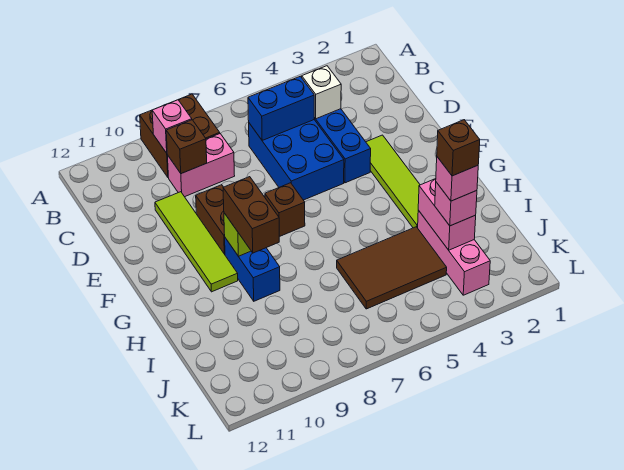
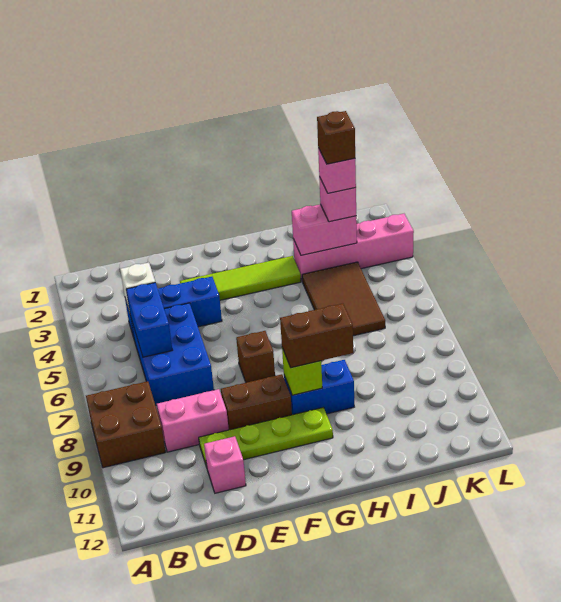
pink 1x1 brick [152,100,192,153] -> pink 1x1 brick moved to [204,436,246,493]
blue 2x3 brick [249,120,344,200] -> blue 2x3 brick turned to [131,303,214,405]
pink 1x2 brick [167,134,235,197] -> pink 1x2 brick turned to [157,389,229,452]
brown 1x1 brick [166,120,207,174] -> none
lime 1x4 tile [155,192,238,292] -> lime 1x4 plate [199,407,333,467]
pink 1x3 brick [418,210,490,295] -> pink 1x4 brick [293,214,414,282]

